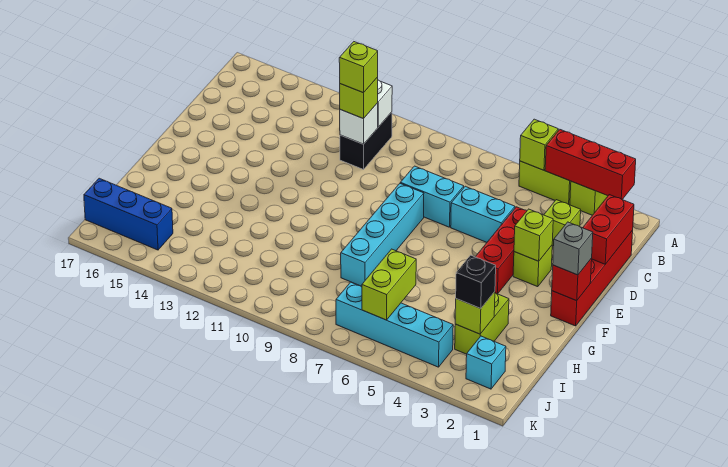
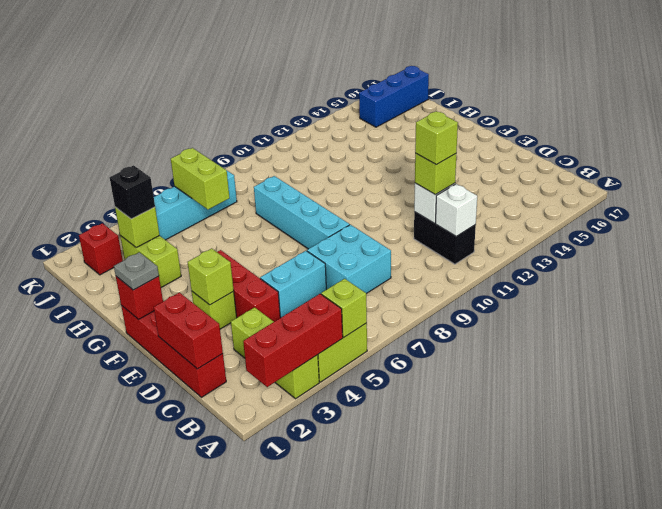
cyan 1x2 brick [400,166,464,227] -> cyan 2x2 brick [307,225,391,294]
grey 1x1 brick [553,222,593,275] -> grey 1x1 plate [114,252,159,290]
cyan 1x1 brick [466,336,506,389] -> red 1x1 brick [79,223,123,275]

